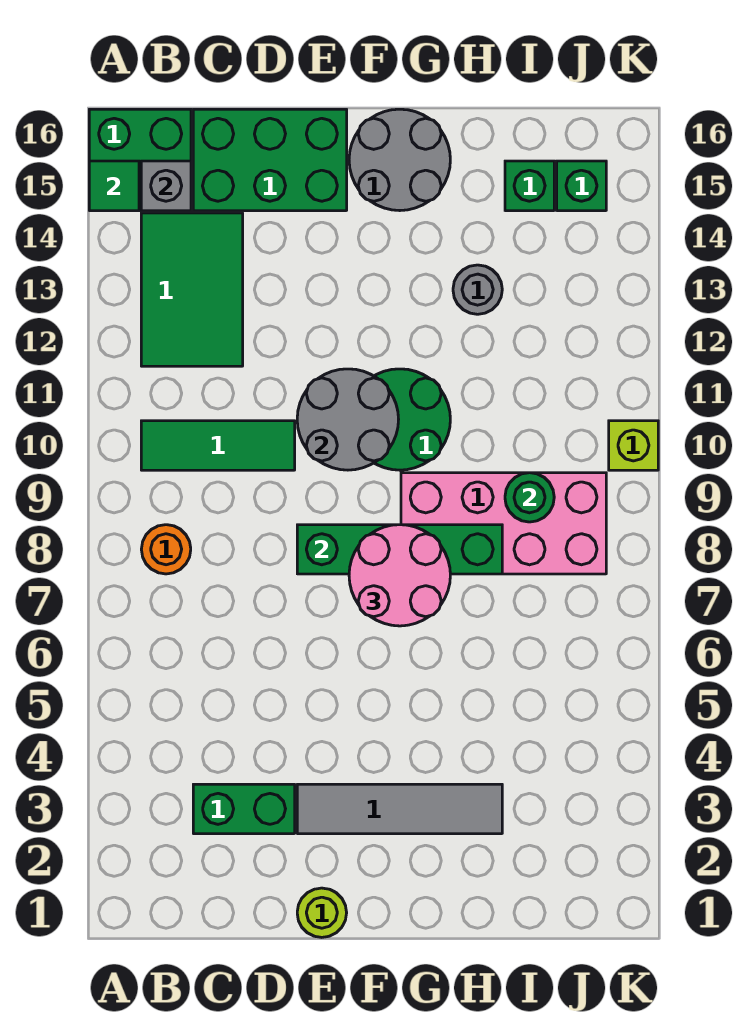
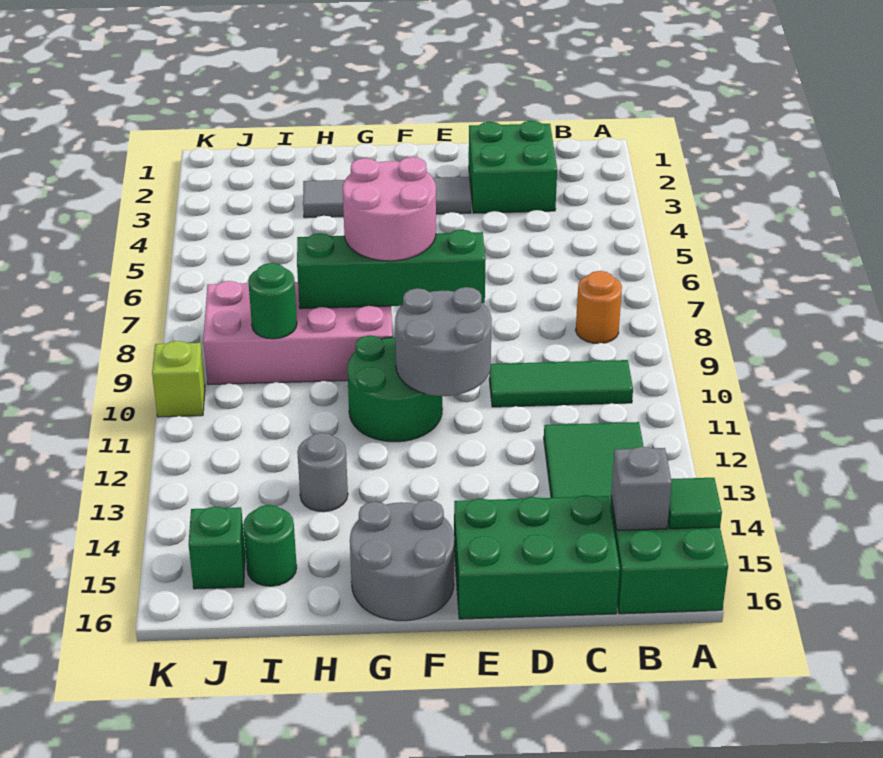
green 1x2 brick [193,784,295,834] -> green 2x2 brick [469,121,557,213]
lime 1x1 round brick [297,888,347,937] -> none
green 1x1 brick [505,161,554,211] -> green 1x1 round brick [243,505,297,586]

